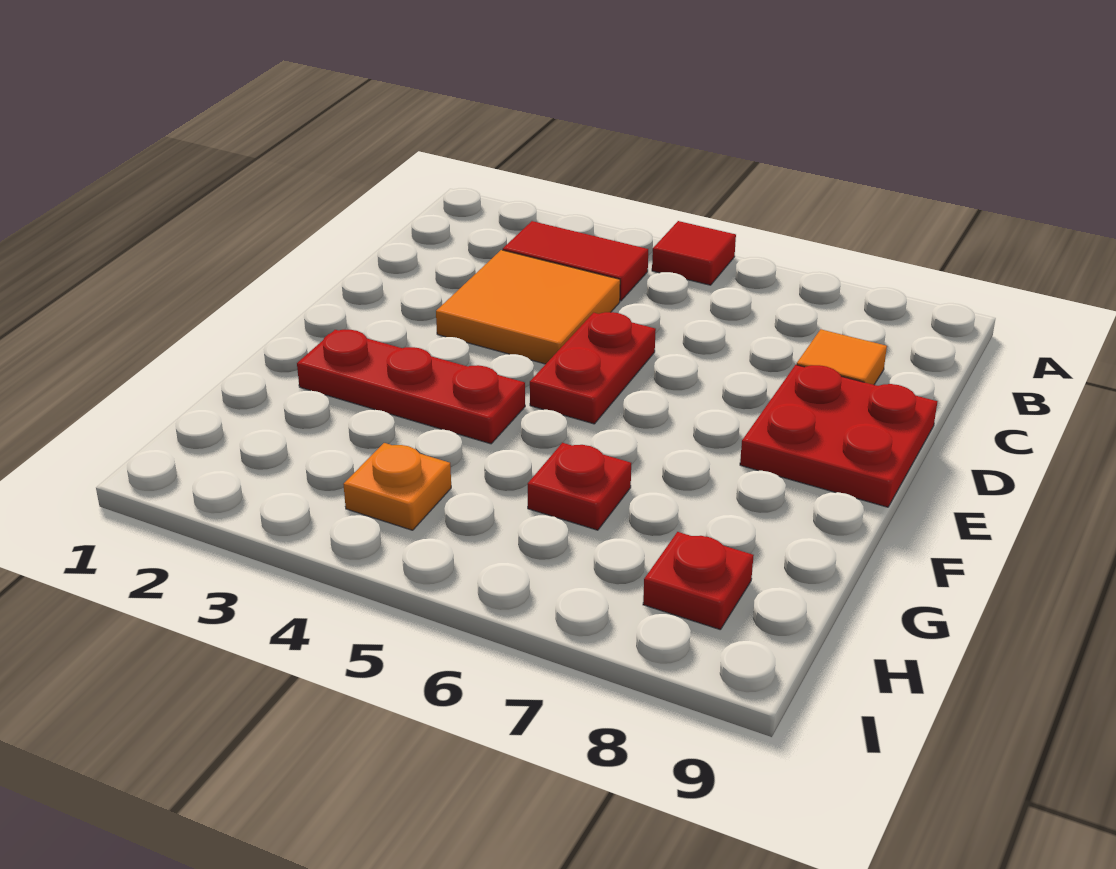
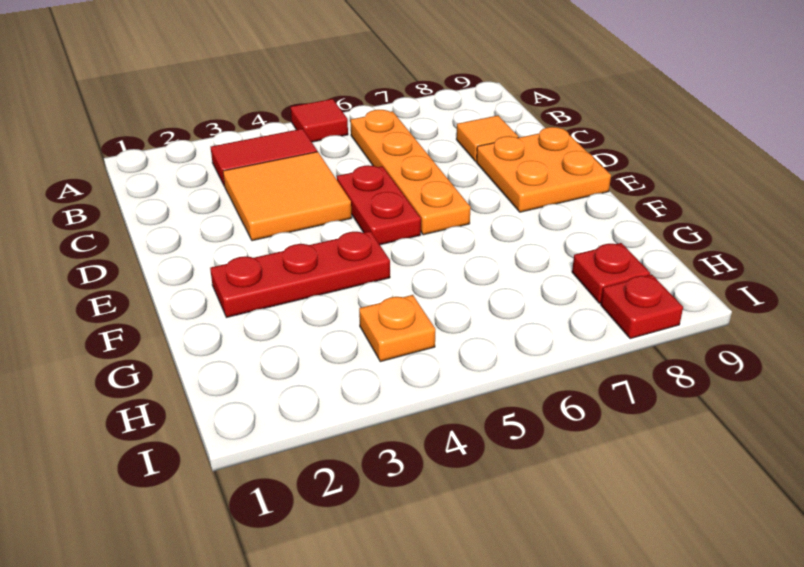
none -> orange 1x4 plate [350,110,471,235]
red 2x2 plate [740,365,937,507] -> orange 2x2 plate [476,127,611,212]
red 1x1 plate [528,443,631,530] -> red 1x1 plate moved to [601,274,683,339]

